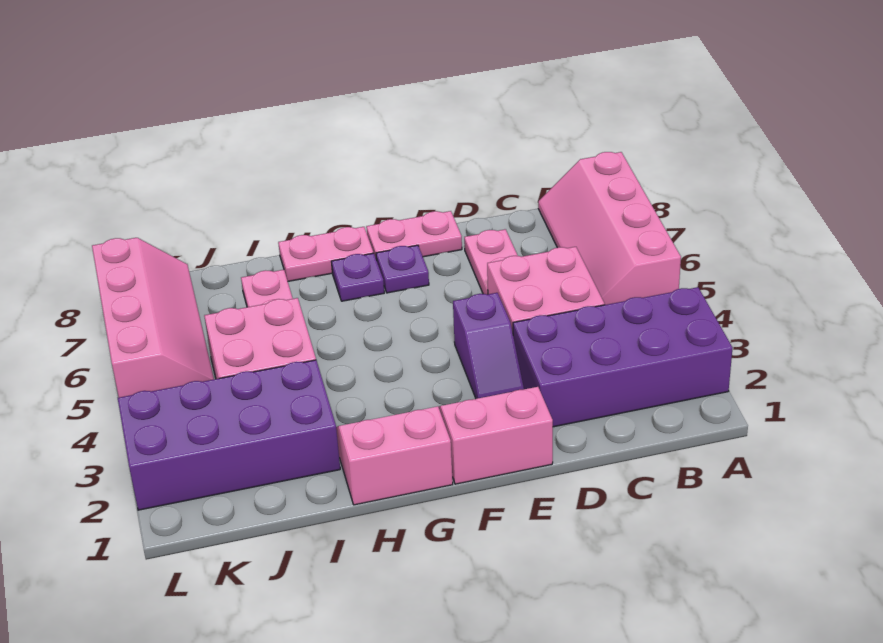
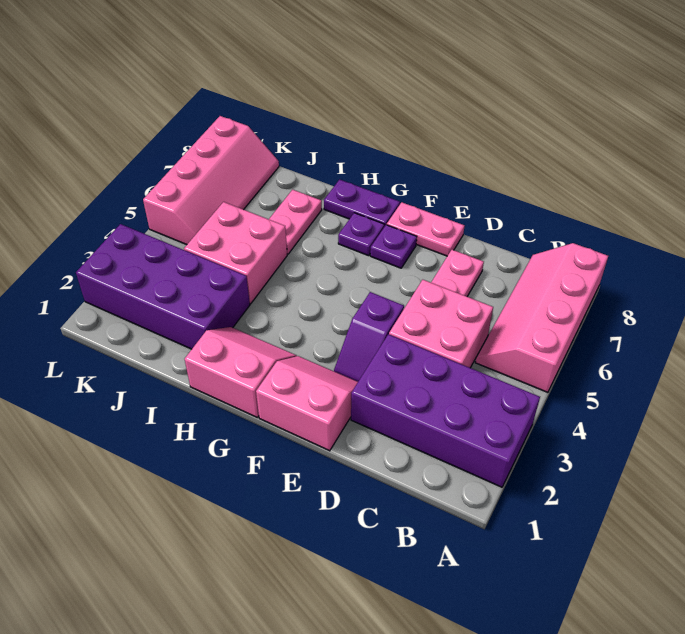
pink 1x2 plate [278,227,373,281] -> purple 1x2 plate [324,179,400,227]

